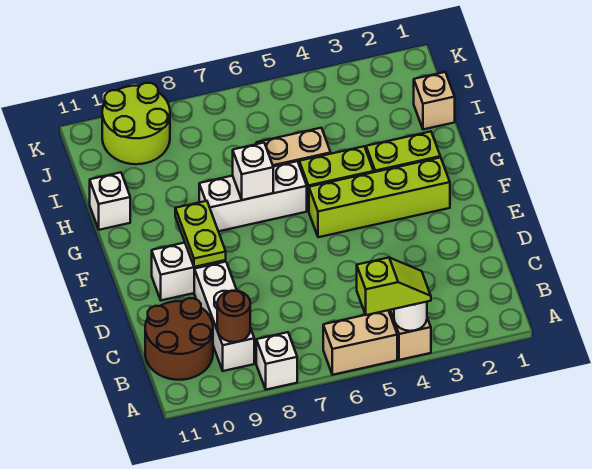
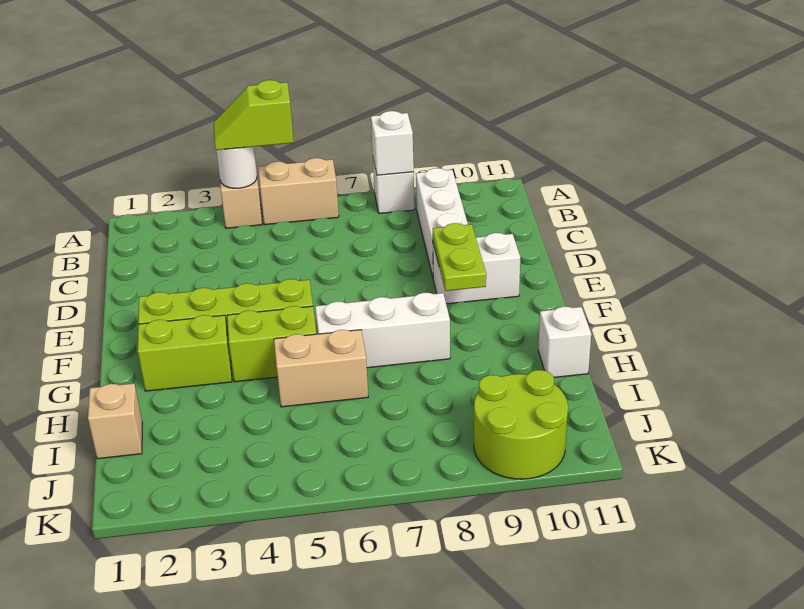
brown 1x1 round brick [217,291,250,342] -> none
brown 2x2 round brick [145,298,213,380] -> none
white 1x1 brick [233,143,273,200] -> white 1x1 brick moved to [371,111,414,175]

